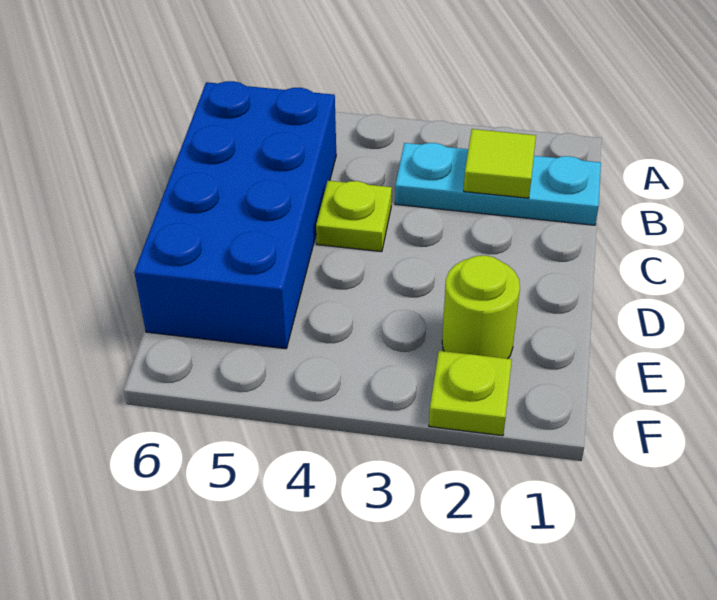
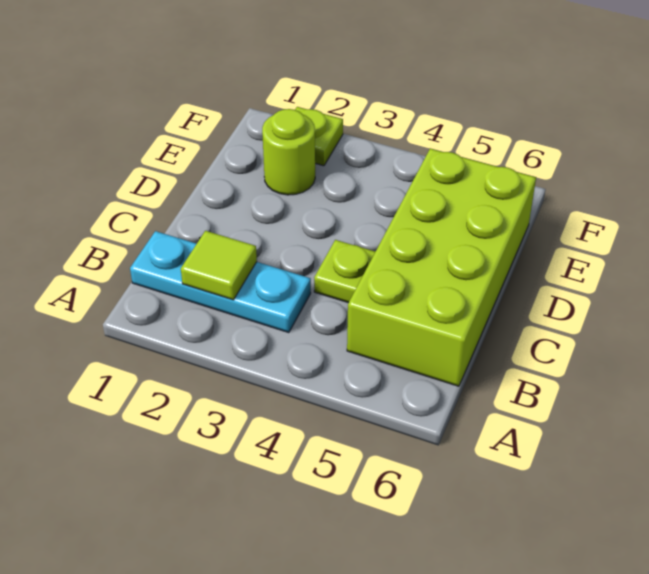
blue 2x4 brick [134,81,336,349] -> lime 2x4 brick [347,149,536,386]

